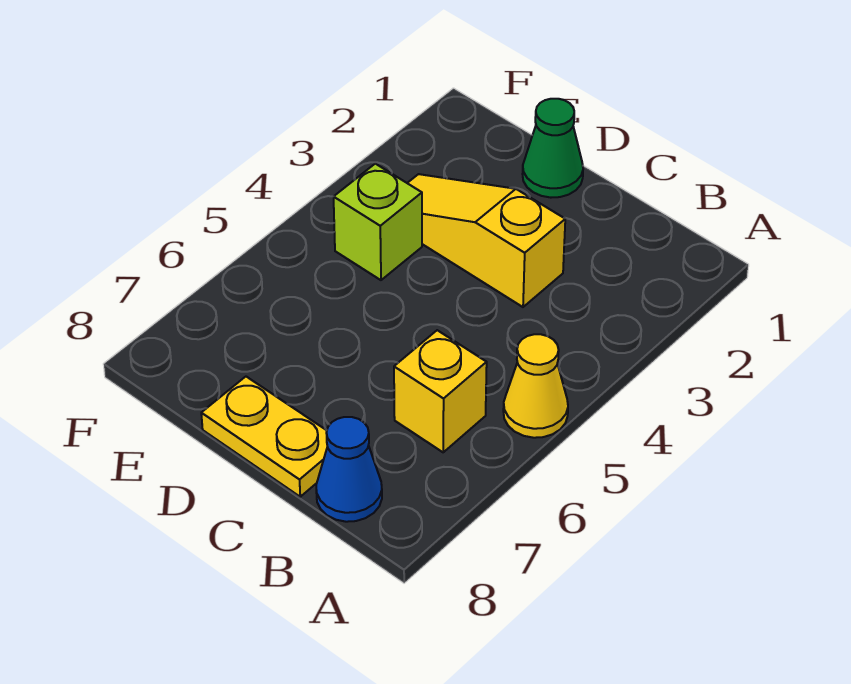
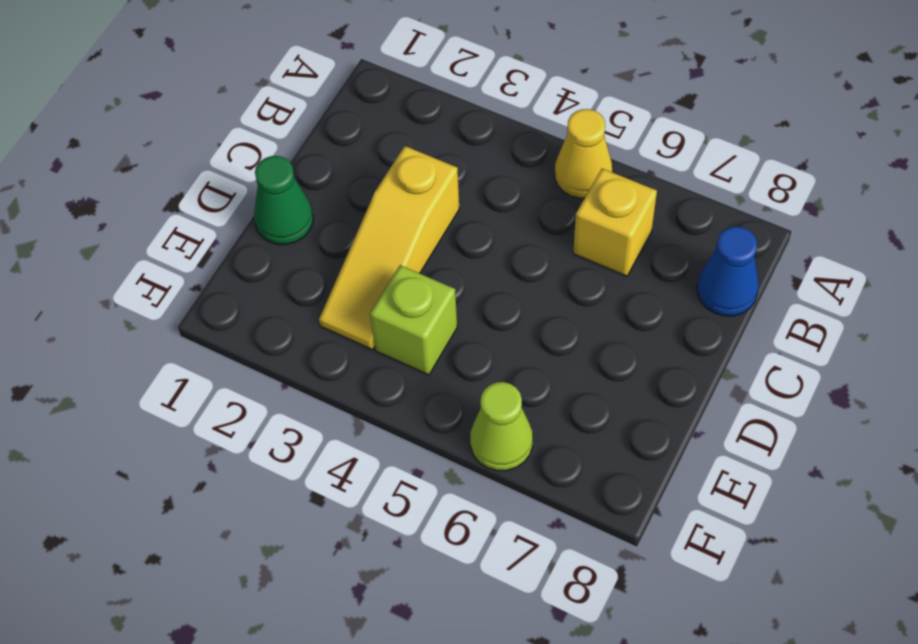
yellow 1x2 plate [201,377,327,497] -> none
none -> lime 1x1 cone [470,382,533,471]

